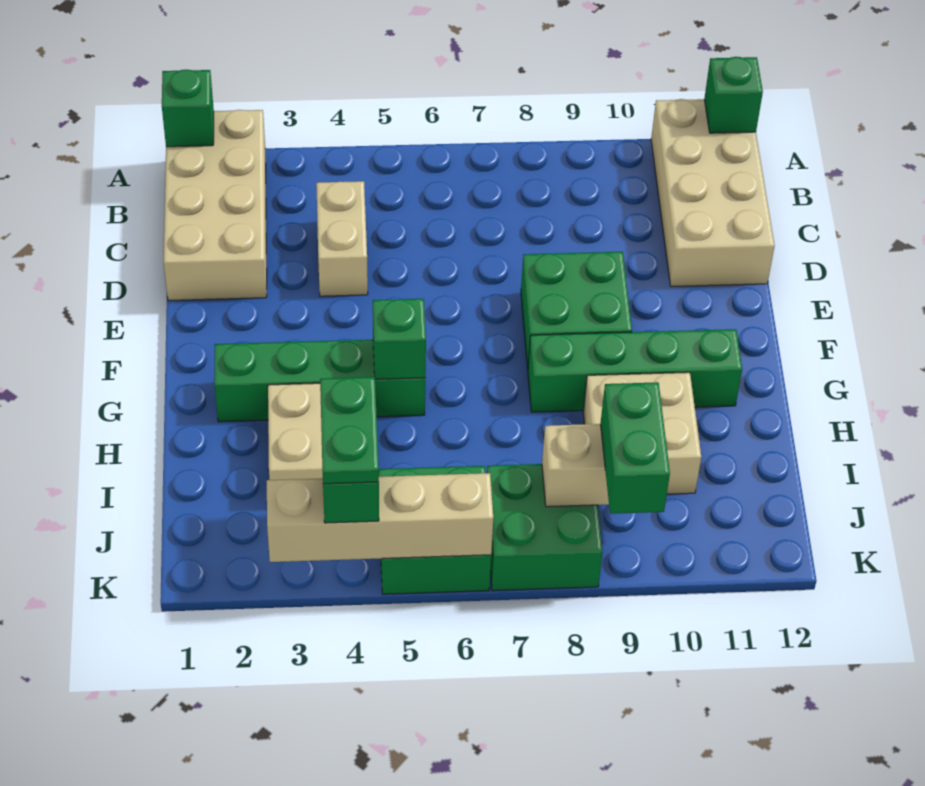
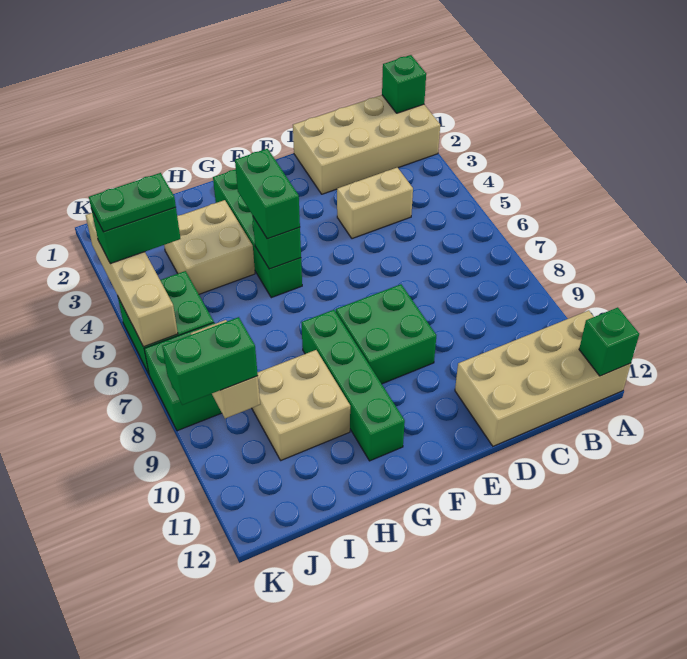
none -> green 1x2 brick [235,149,300,239]

